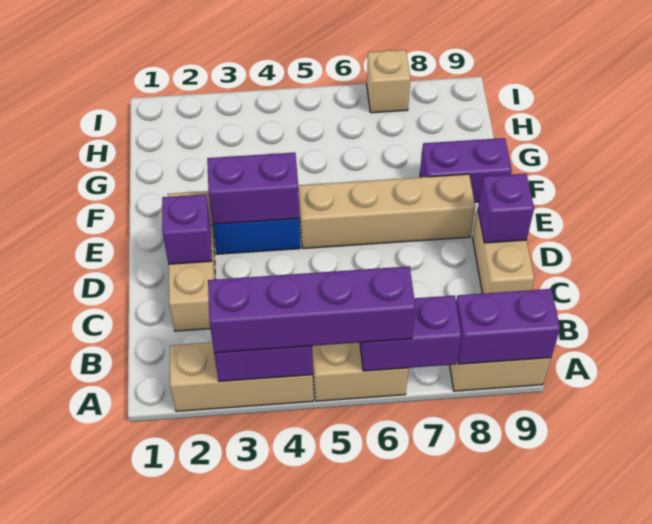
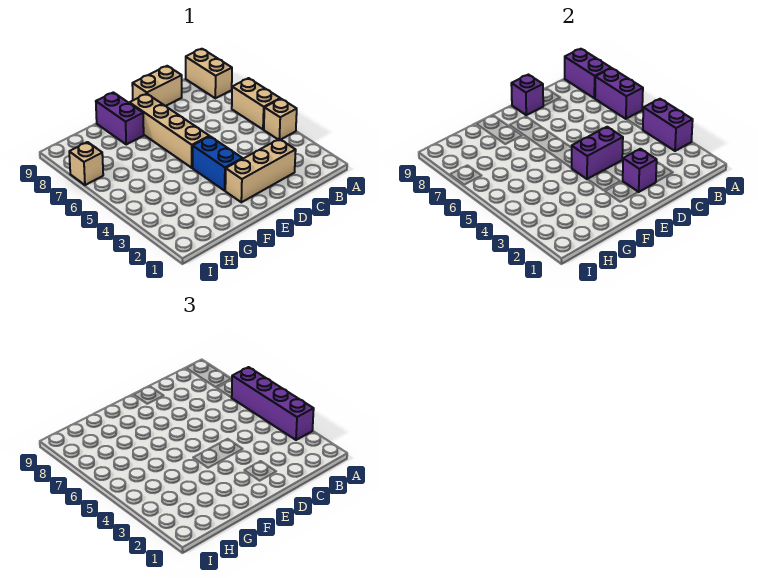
tan 1x3 brick [170,342,313,411] -> tan 1x1 brick [264,99,297,140]
purple 1x2 brick [207,153,299,224] -> purple 1x2 brick turned to [572,127,623,179]

